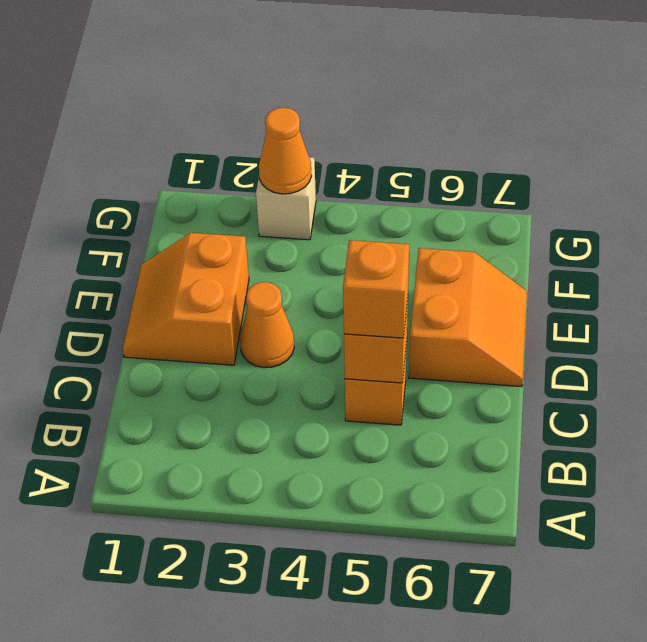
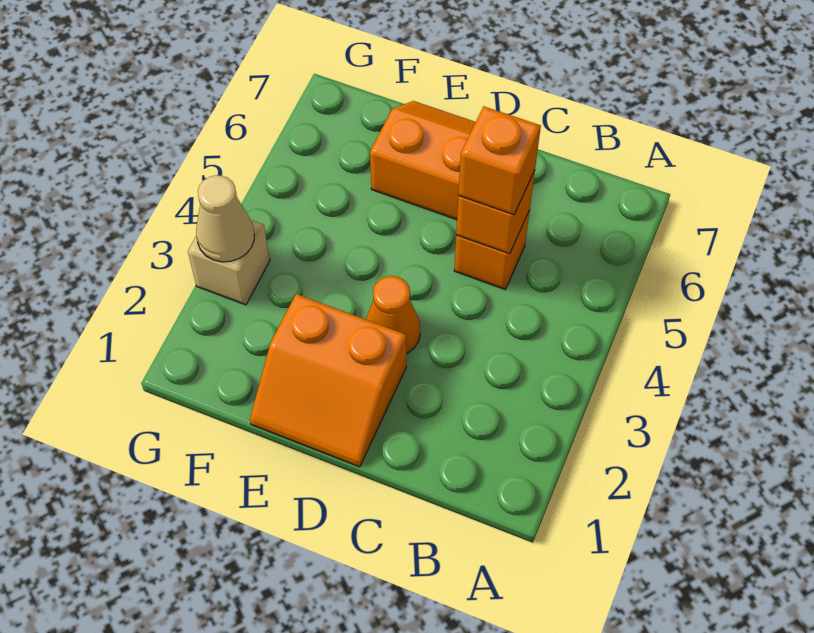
orange 1x1 cone [259,108,312,194] -> tan 1x1 cone [196,175,254,262]

